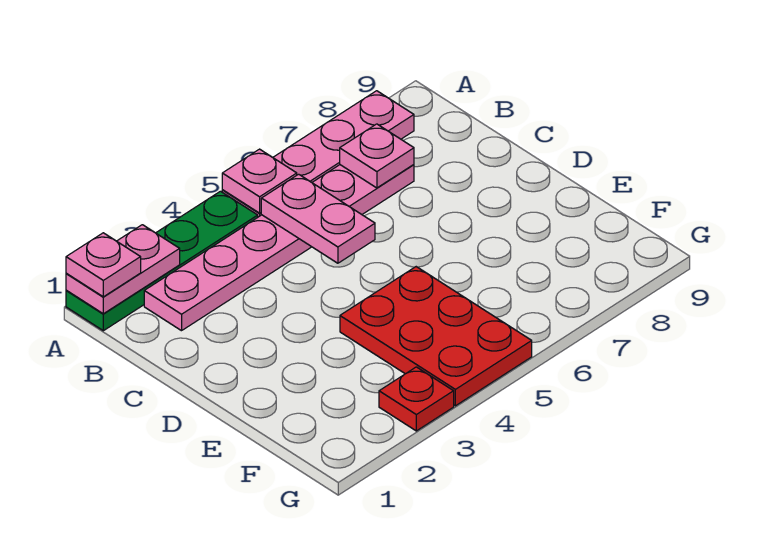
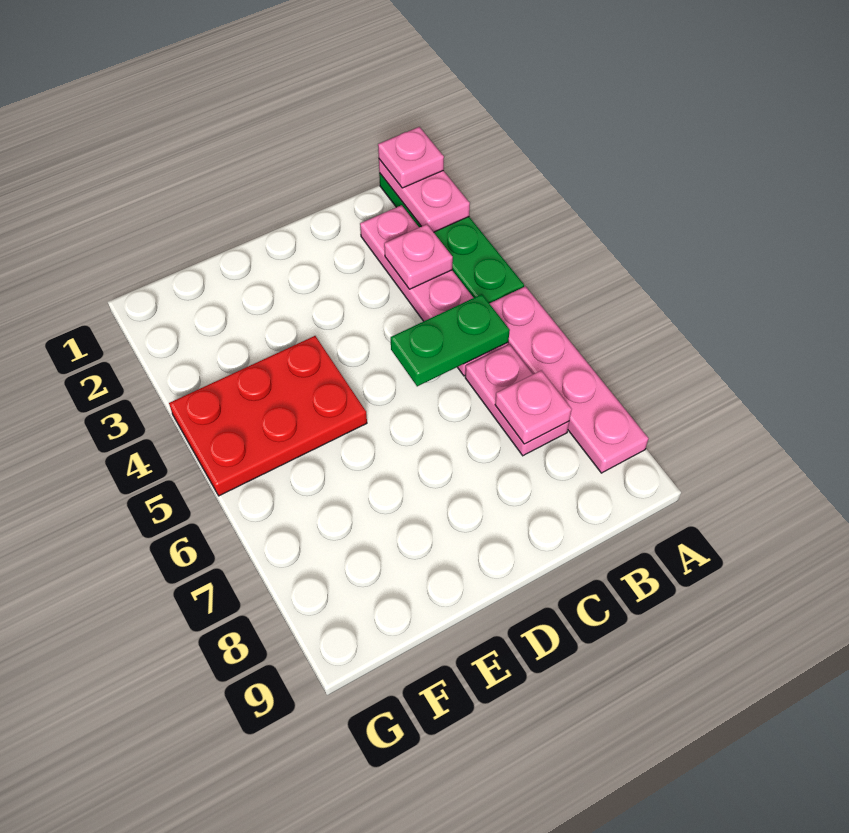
pink 1x1 plate [222,149,297,213] -> pink 1x1 plate moved to [384,224,453,289]
pink 1x2 plate [261,174,375,263] -> green 1x2 plate [391,294,510,386]
red 1x1 plate [379,367,454,431] -> none

